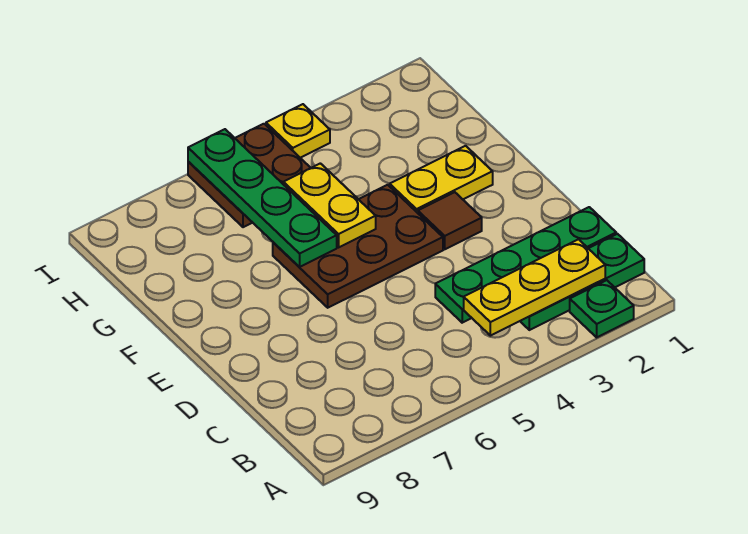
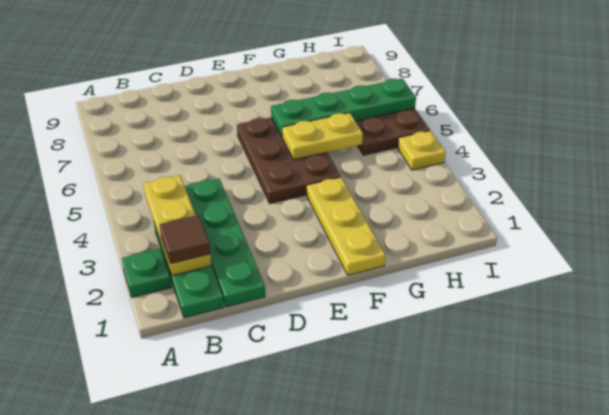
brown 1x1 tile [418,192,482,249] -> brown 1x1 tile moved to [159,215,210,264]
yellow 1x2 plate [390,146,493,213] -> yellow 1x3 plate [307,177,385,275]

